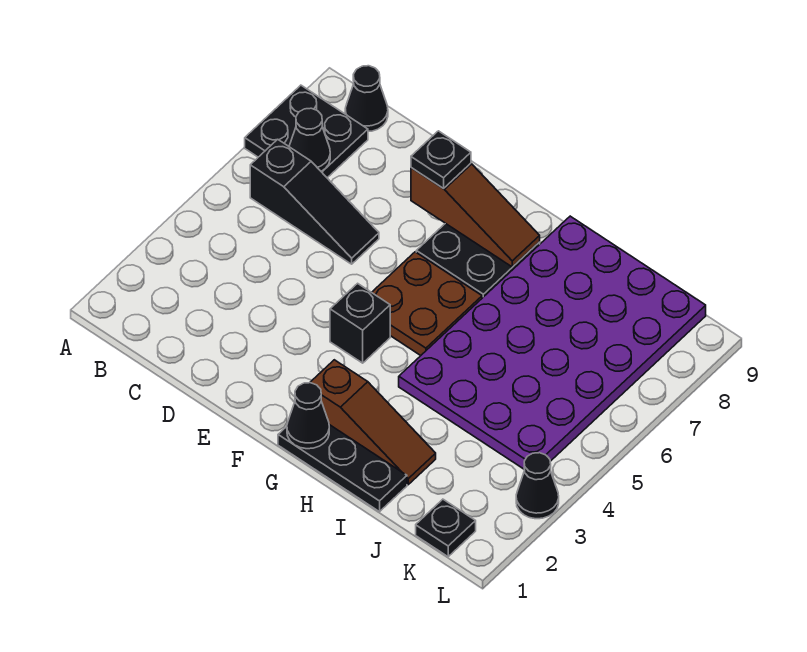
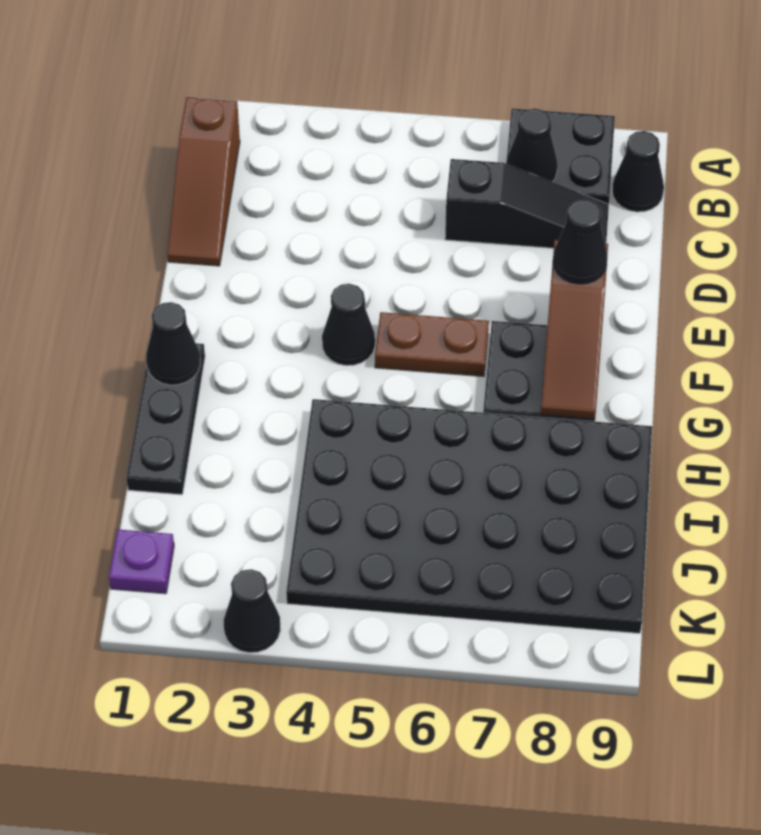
black 1x3 slope [250,139,379,264] -> black 1x3 slope turned to [445,159,609,248]
black 1x1 plate [411,131,471,188] -> black 1x1 cone [553,199,608,284]
black 1x1 brick [330,283,390,363] -> black 1x1 cone [322,284,375,366]
brown 2x2 plate [372,252,482,355] -> brown 1x2 plate [375,312,489,377]
brown 1x3 slope [310,360,436,485] -> brown 1x3 slope moved to [168,97,240,266]
purple 4x6 plate [399,216,706,469] -> black 4x6 plate [286,399,652,633]
black 1x1 plate [416,499,476,557] -> purple 1x1 plate [109,529,174,594]

